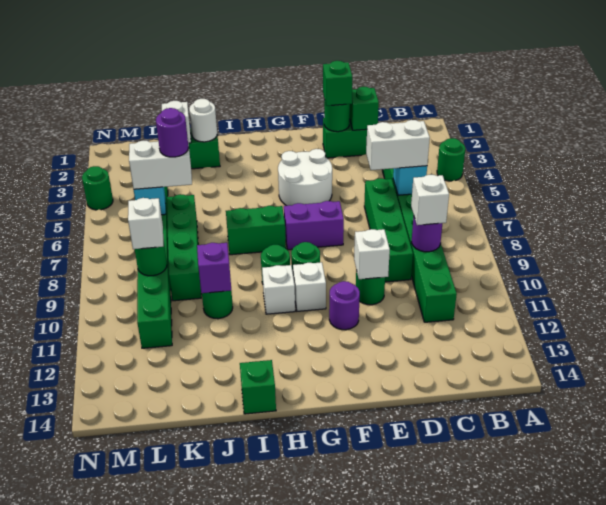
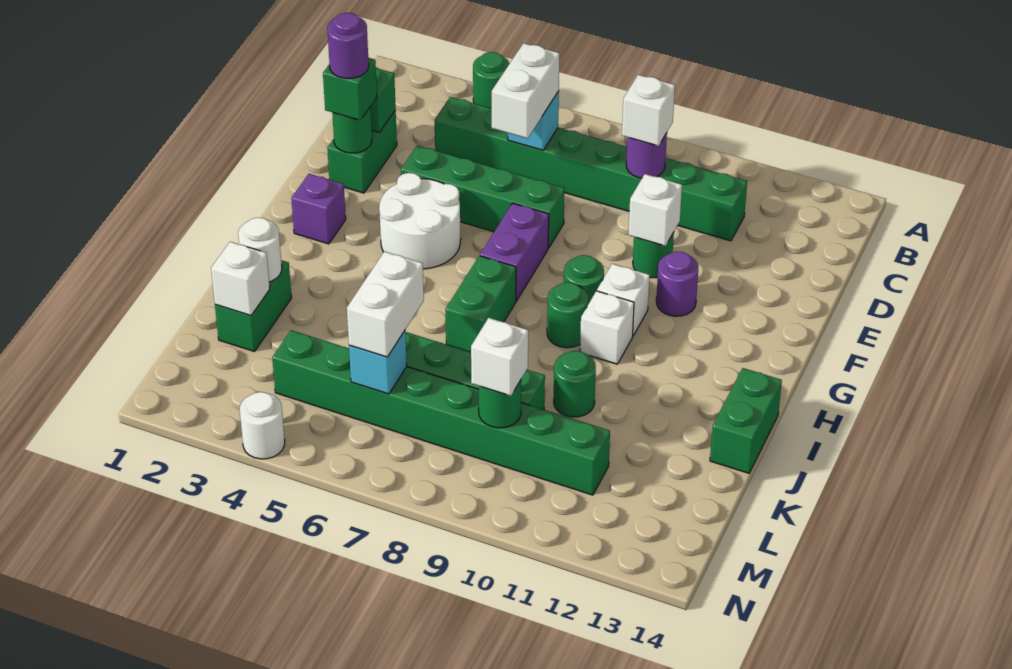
green 1x4 brick [364,178,413,282] -> green 1x4 brick moved to [401,145,565,248]
green 1x1 brick [240,360,276,414] -> green 1x2 brick [710,368,782,473]
purple 1x1 brick [197,243,231,293] -> purple 1x1 brick moved to [291,174,346,244]
purple 1x1 round brick [156,108,189,157] -> purple 1x1 round brick moved to [327,13,369,79]
green 1x1 round brick [82,166,113,210] -> white 1x1 round brick [240,392,285,459]

